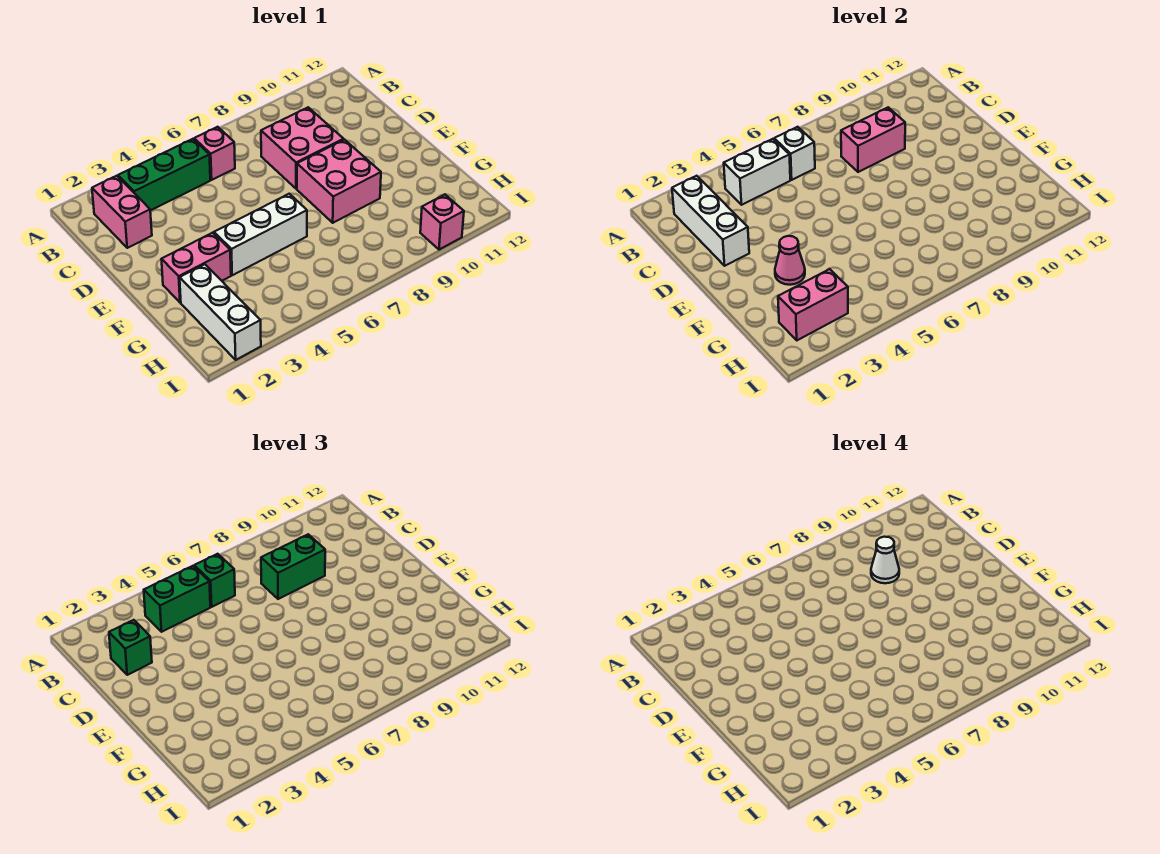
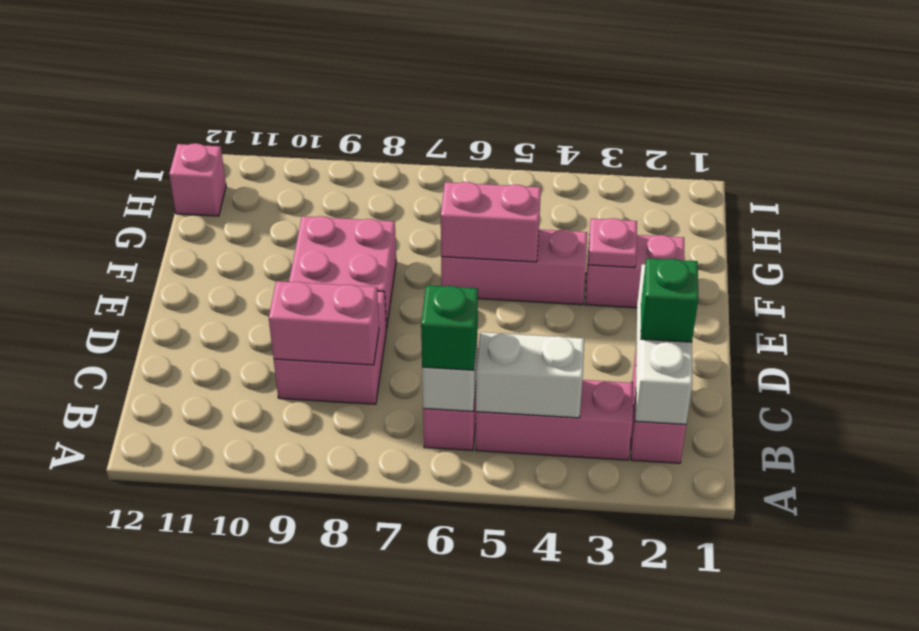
green 1x3 brick [118,139,210,211] -> pink 1x3 brick [476,380,633,460]
green 1x2 brick [144,566,210,632] -> none
green 1x2 brick [261,534,325,599] -> none
white 1x1 cone [871,537,899,583] -> none
pink 1x1 cone [775,236,805,285] -> pink 1x1 plate [588,218,637,268]
white 1x3 brick [214,194,307,275] -> pink 1x3 brick [441,229,587,305]
white 1x3 brick [180,264,261,360] -> none
pink 1x2 brick [778,269,848,340] -> pink 1x2 brick moved to [441,182,541,262]
pink 1x1 brick [420,194,464,250] -> pink 1x1 brick moved to [169,143,226,216]

